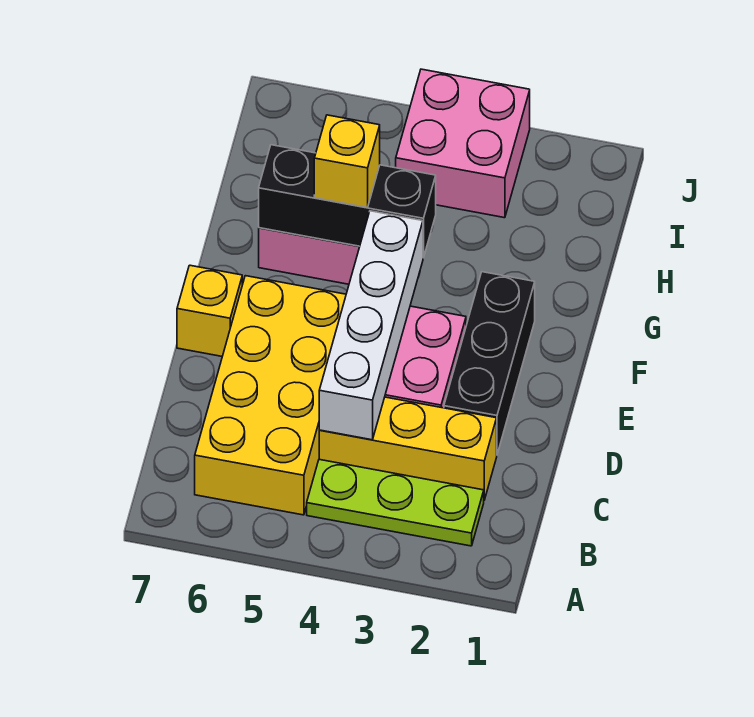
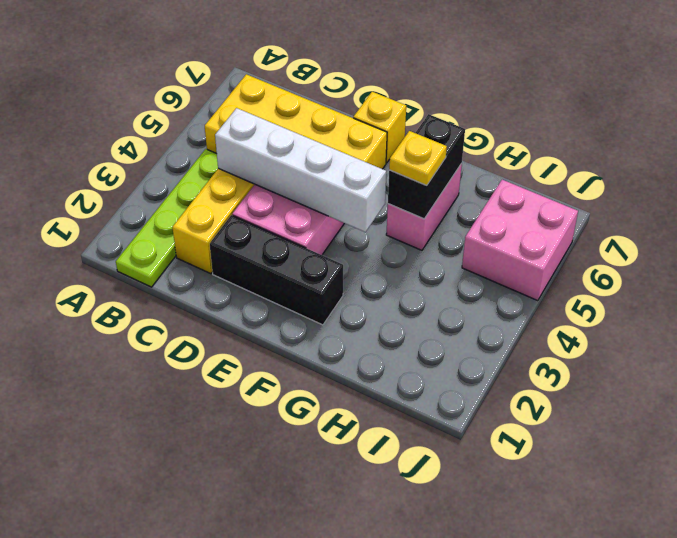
lime 1x3 plate [307,460,484,546] -> lime 1x4 plate [116,149,218,287]
black 1x3 brick [259,145,436,258] -> black 1x2 brick [388,114,465,219]
yellow 1x1 brick [314,115,380,207] -> yellow 1x1 plate [389,131,447,185]
pink 2x2 brick [396,69,530,218] -> pink 2x2 brick moved to [462,180,578,301]

